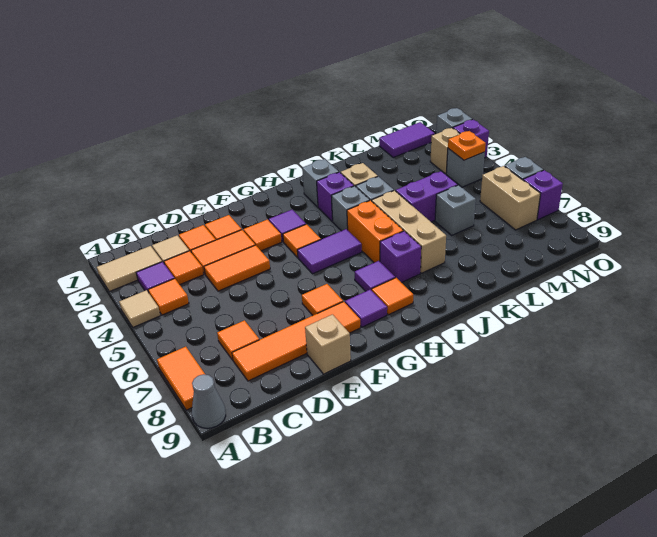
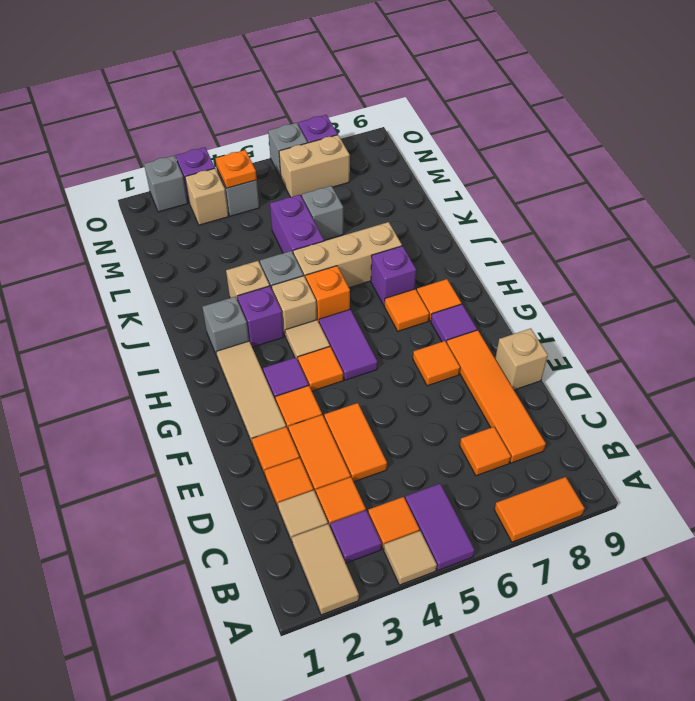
grey 1x1 cone [192,374,226,428] -> none
none -> tan 1x3 tile [217,341,286,445]
none -> tan 1x1 tile [285,320,330,360]
purple 1x1 tile [355,261,395,291] -> orange 1x1 tile [384,289,429,331]
grey 1x1 brick [332,186,370,231] -> tan 1x1 brick [272,276,317,337]
orange 1x2 brick [347,200,403,263] -> orange 1x1 brick [306,266,350,322]
purple 1x2 tile [379,122,435,158] -> purple 1x2 tile moved to [405,484,475,570]

